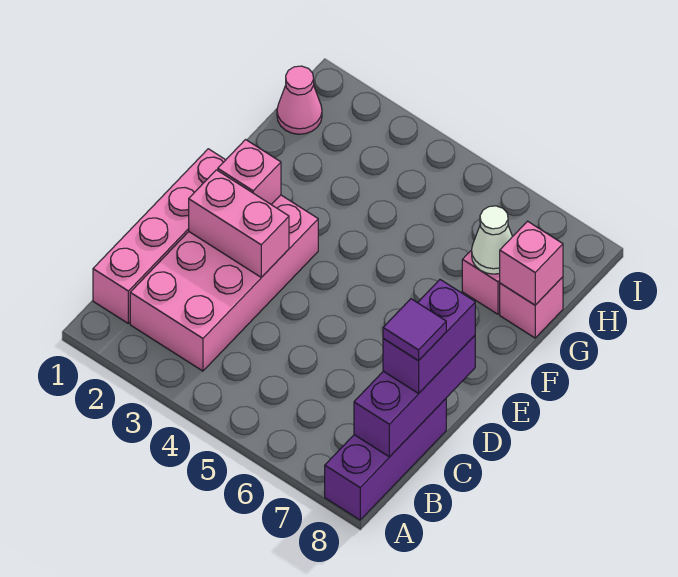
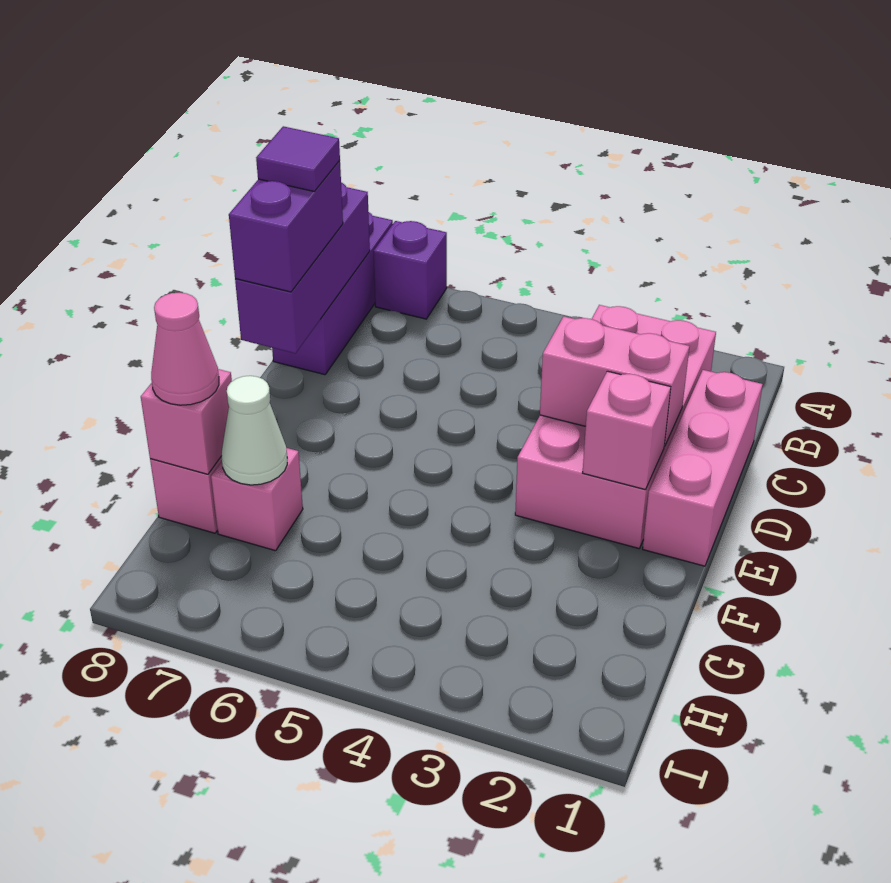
none -> purple 1x1 brick [374,221,447,319]
pink 1x4 brick [93,149,225,323] -> pink 1x3 brick [643,370,763,566]
pink 1x1 cone [277,66,322,134] -> pink 1x1 cone moved to [151,293,219,405]

